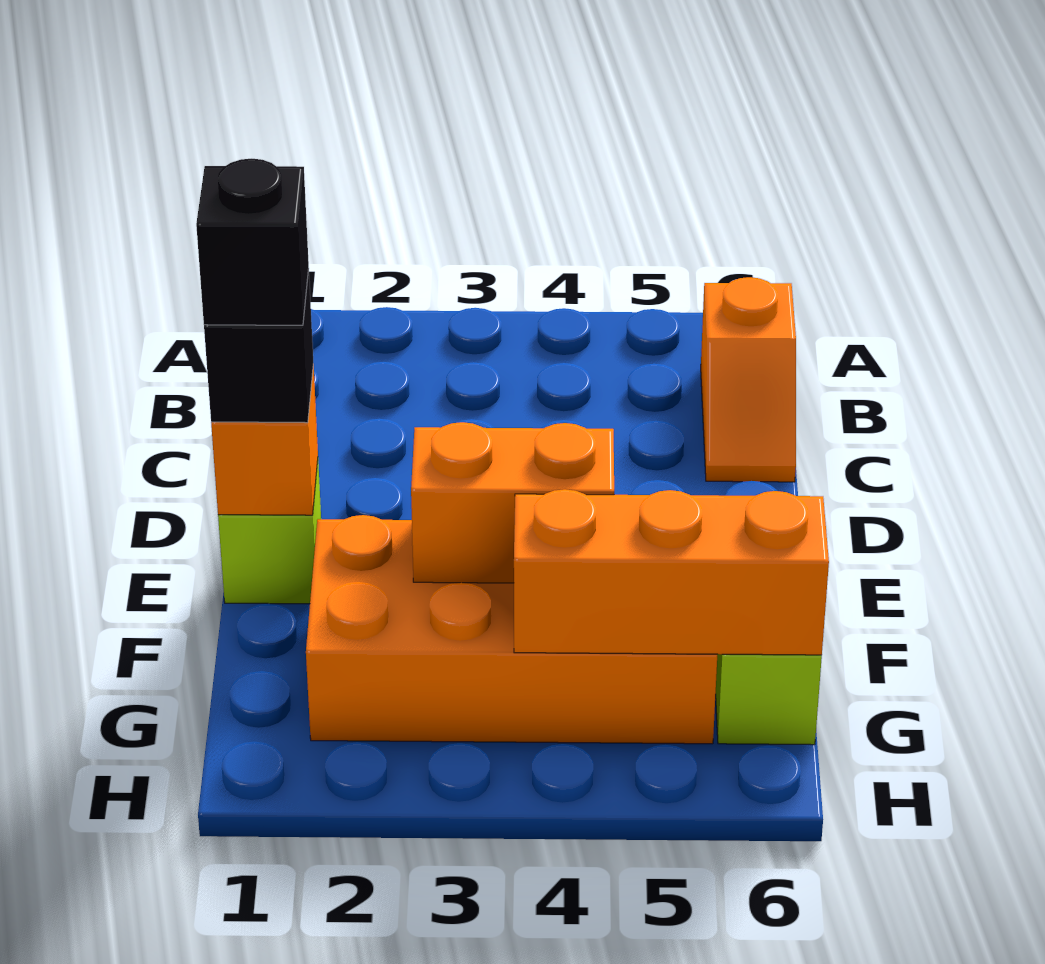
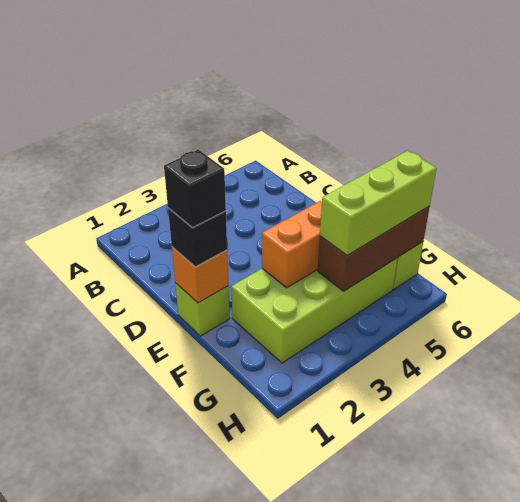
orange 1x2 slope [701,277,796,482] -> none
orange 2x4 brick [306,515,717,744] -> lime 2x4 brick [231,258,398,363]
orange 1x3 brick [514,489,829,655] -> brown 1x3 brick [317,206,430,291]
none -> lime 1x3 brick [320,151,437,255]

